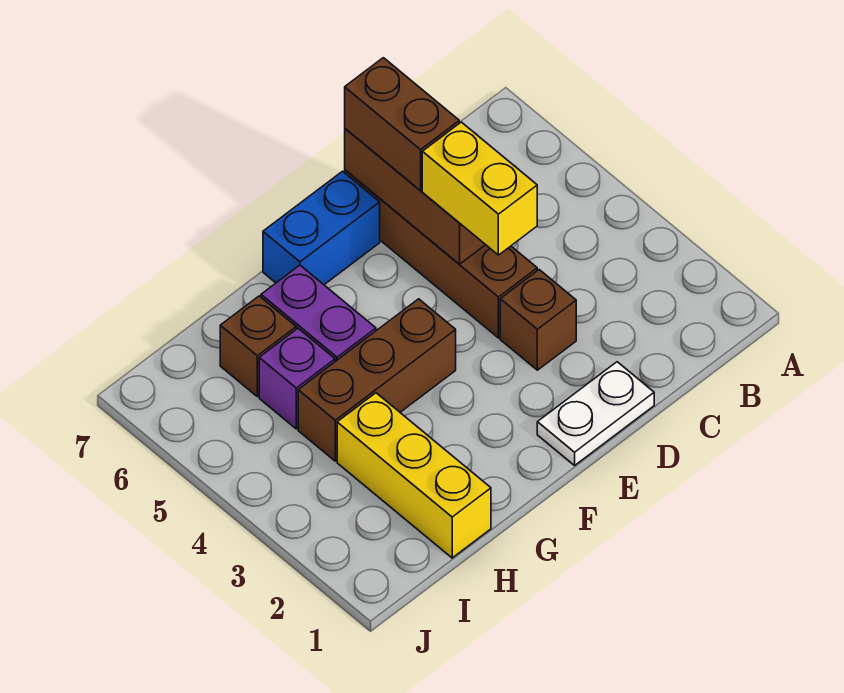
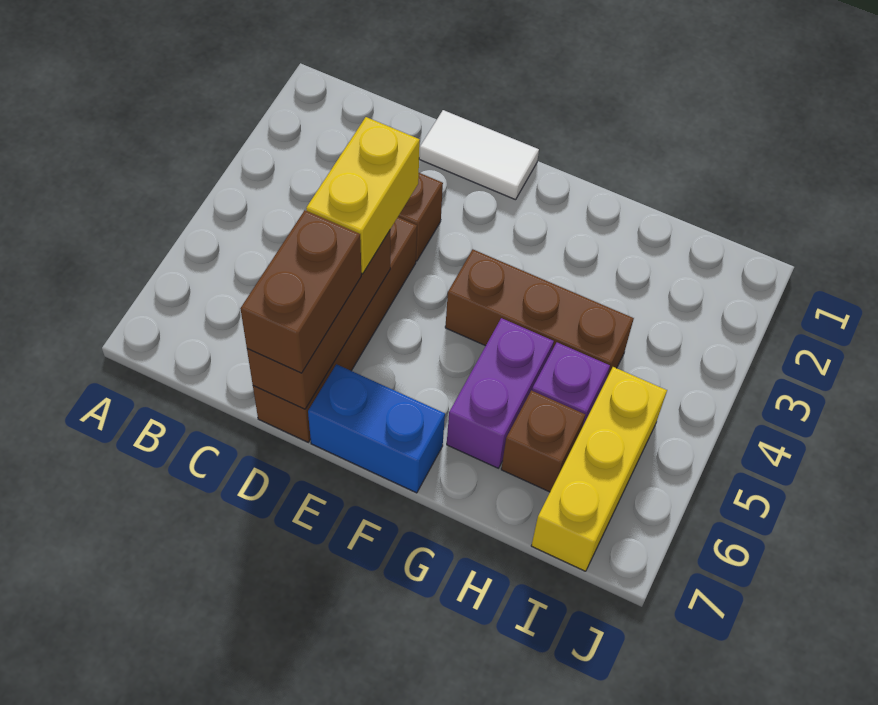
white 1x2 plate [537,362,654,465] -> white 1x2 tile [419,110,539,200]
yellow 1x3 brick [337,393,491,558] -> yellow 1x3 brick moved to [531,367,667,571]

